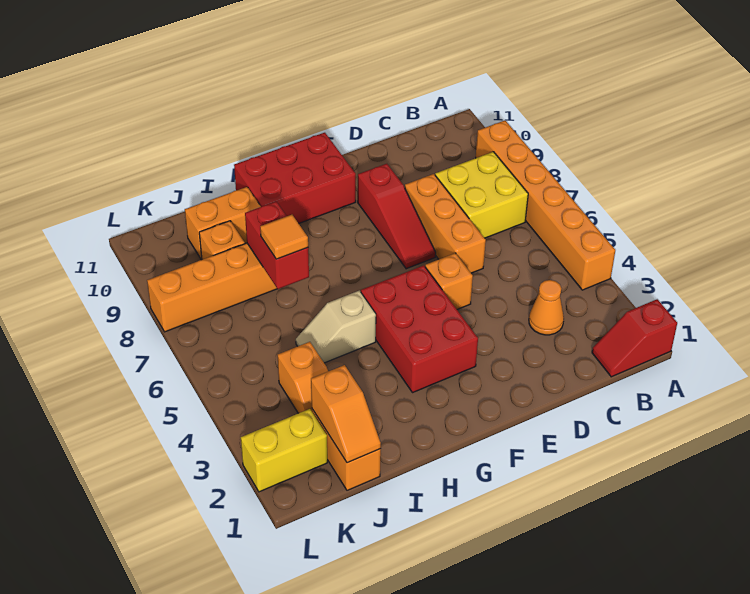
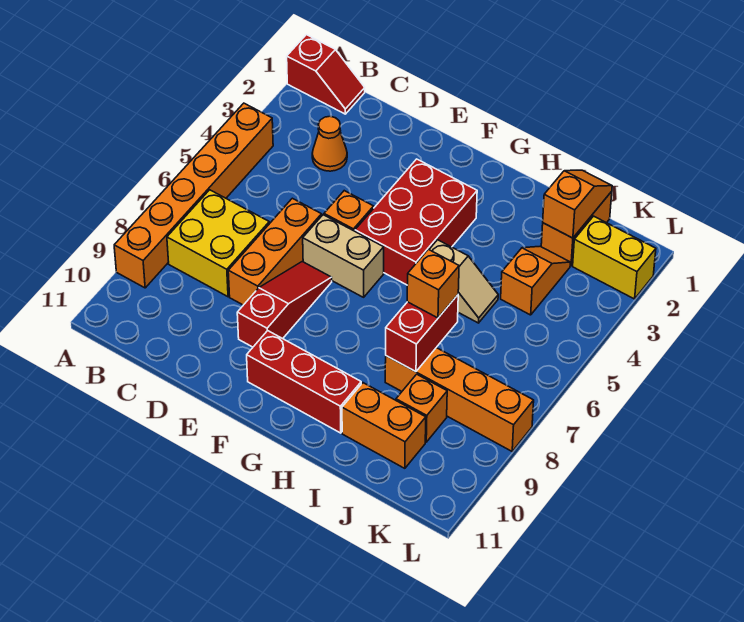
none -> tan 1x2 brick [303,215,384,297]
red 2x3 brick [234,133,356,223] -> red 1x3 brick [247,331,361,433]
orange 1x1 tile [260,215,308,259] -> orange 1x1 brick [407,249,459,318]

